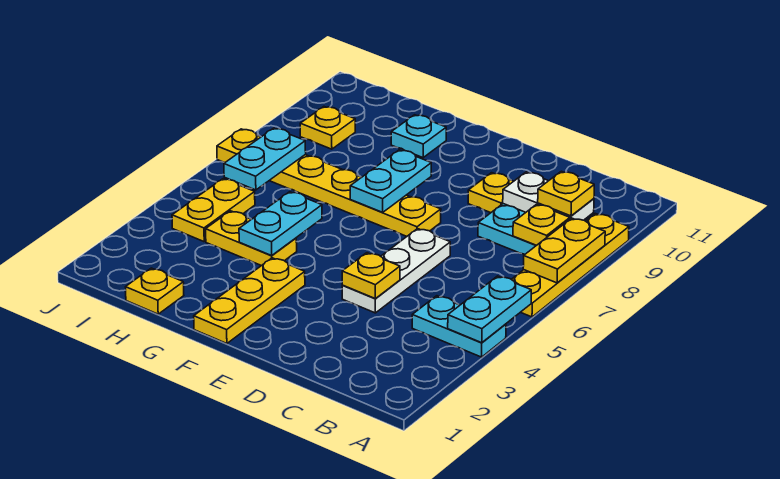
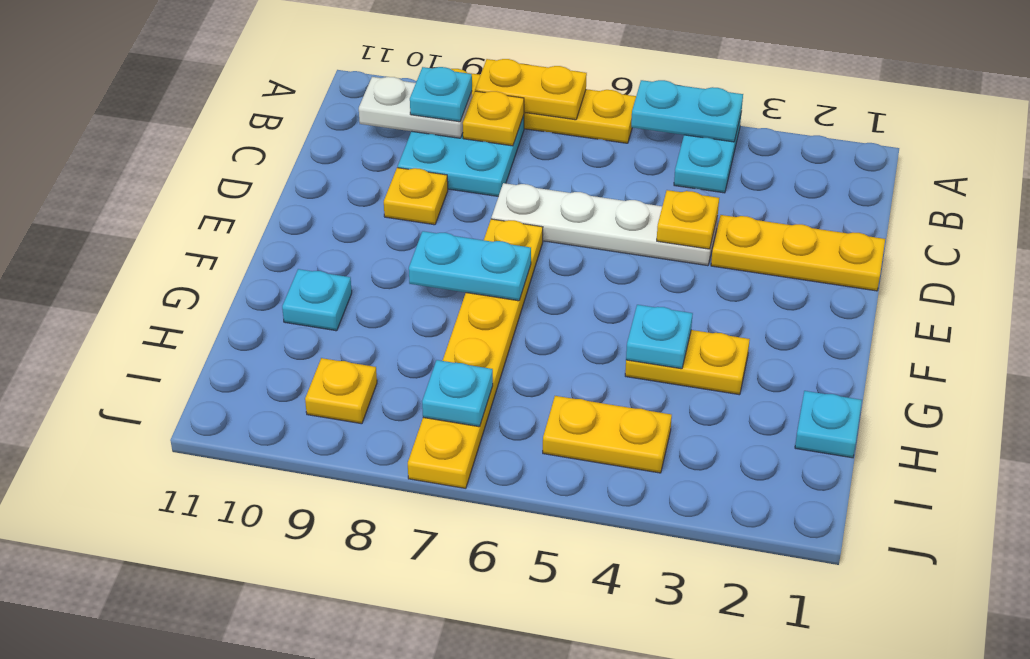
white 1x2 plate [503,172,594,220] -> white 1x2 plate turned to [359,77,472,138]
yellow 1x1 plate [538,171,594,216] -> cyan 1x1 plate [410,67,472,122]
white 1x3 plate [342,229,450,313] -> white 1x4 plate [491,183,718,266]
yellow 1x3 plate [194,258,305,344] -> yellow 1x3 plate moved to [711,215,885,291]
yellow 1x2 plate [206,211,297,266] -> yellow 1x2 plate turned to [625,330,750,395]
cyan 1x2 plate [239,192,322,256] -> cyan 1x1 plate [626,305,693,369]
yellow 1x1 plate [126,268,184,314] -> cyan 1x1 plate [795,391,862,458]
cyan 1x2 plate [224,128,306,190] -> cyan 1x1 plate [422,360,493,427]

